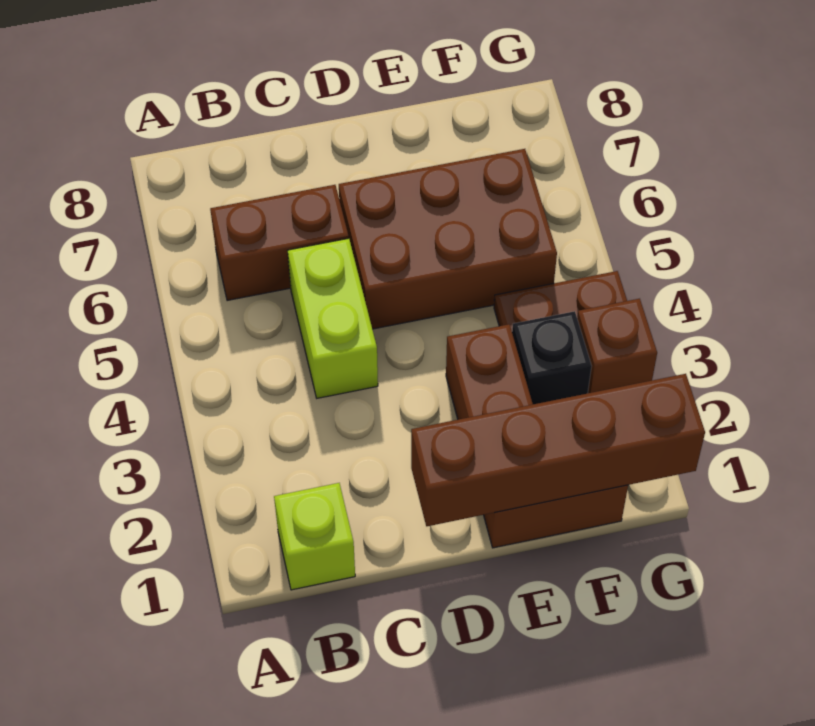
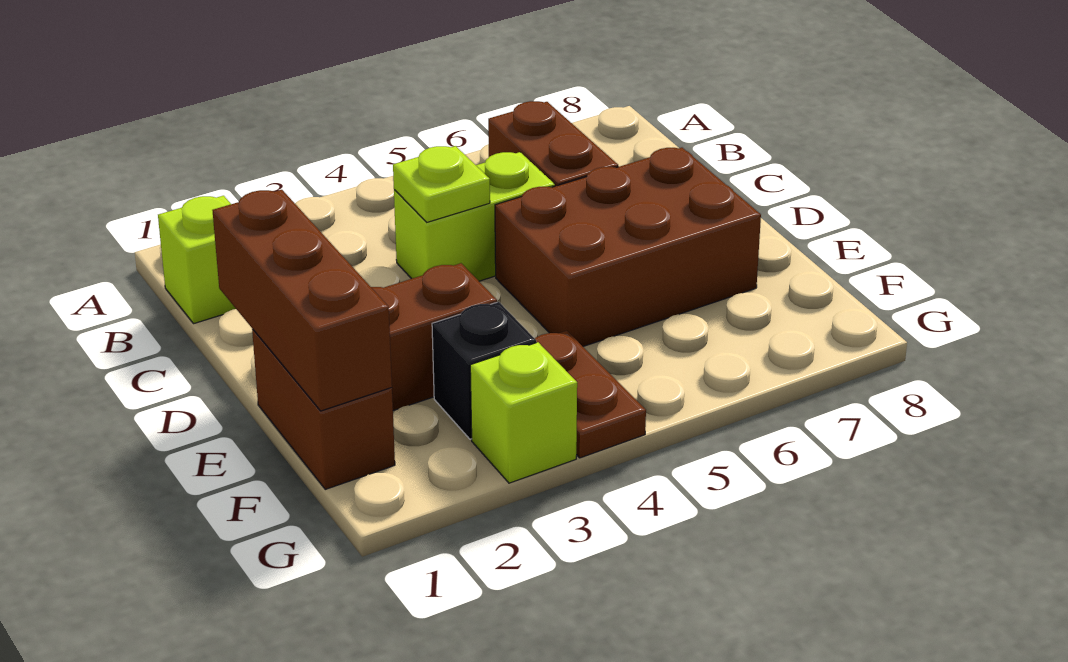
none -> lime 1x1 plate [393,146,490,222]
brown 1x4 brick [411,374,705,526] -> brown 1x3 brick [212,190,392,411]
brown 2x3 brick [339,149,557,329] -> brown 2x3 brick turned to [495,148,761,346]
brown 1x1 brick [577,299,657,393] -> lime 1x1 brick [470,342,577,483]

